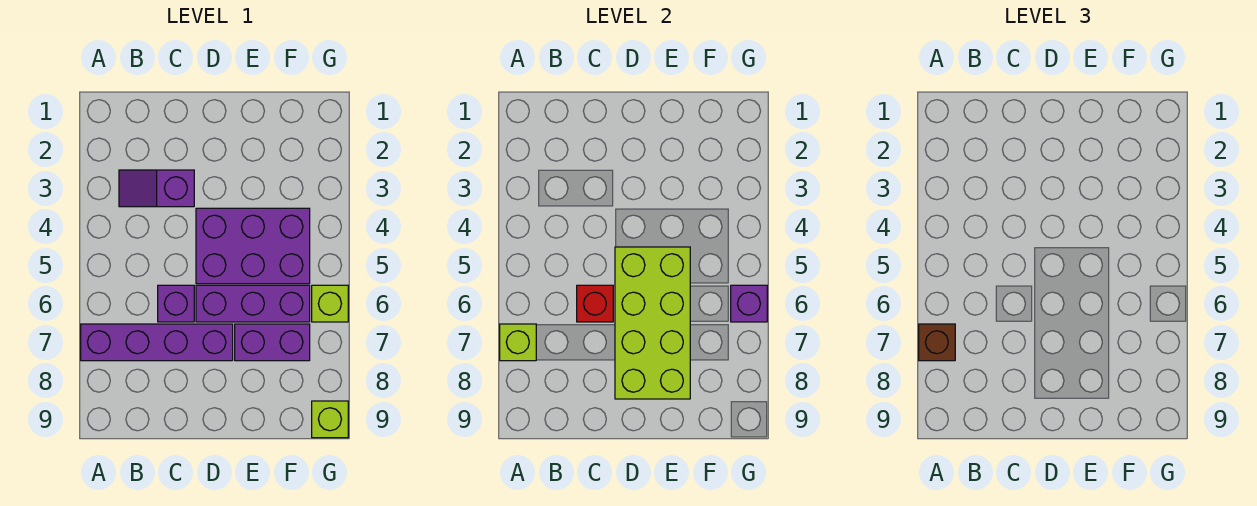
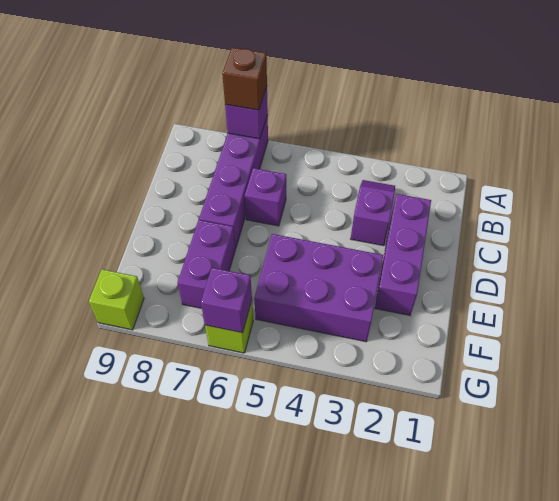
lime 1x1 brick [500,324,536,361] -> purple 1x1 brick [225,87,268,139]
red 1x1 brick [577,285,613,322] -> none
purple 2x3 brick [196,208,310,284] -> purple 2x3 brick turned to [254,234,383,342]
lime 2x4 brick [615,247,690,399] -> none
purple 1x3 brick [196,285,310,322] -> purple 1x3 brick moved to [375,194,431,315]

